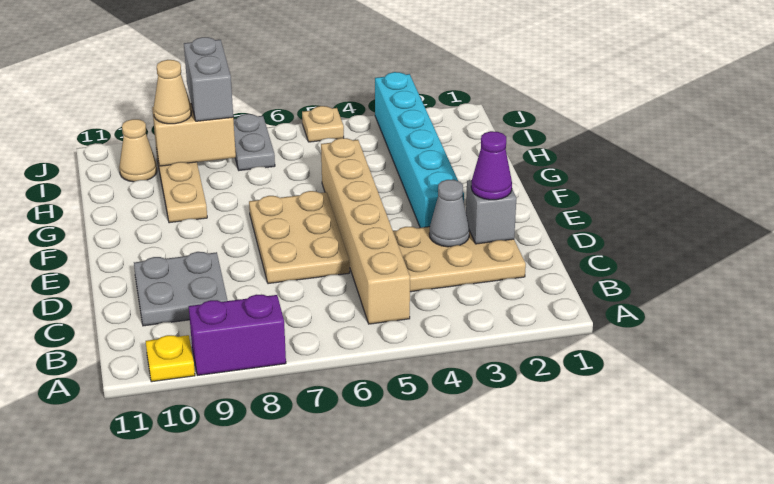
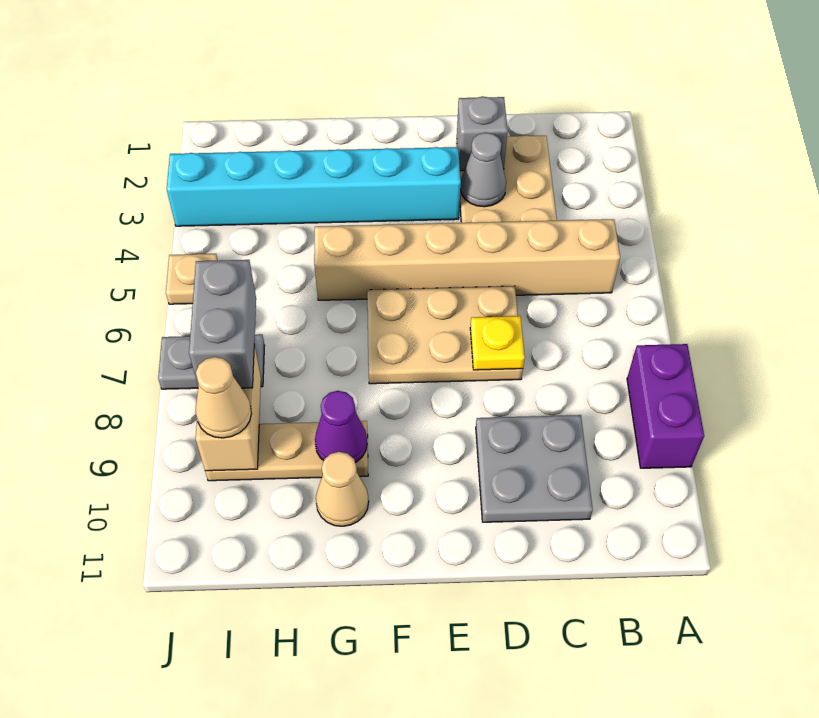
yellow 1x1 plate [146,335,195,382] -> yellow 1x1 plate moved to [470,316,525,370]
purple 1x1 cone [471,131,512,200] -> purple 1x1 cone moved to [315,391,367,463]
grey 1x2 brick [184,37,233,121] -> grey 1x2 brick turned to [189,260,256,388]
tan 1x1 cone [119,119,157,182] -> tan 1x1 cone moved to [316,452,369,526]

